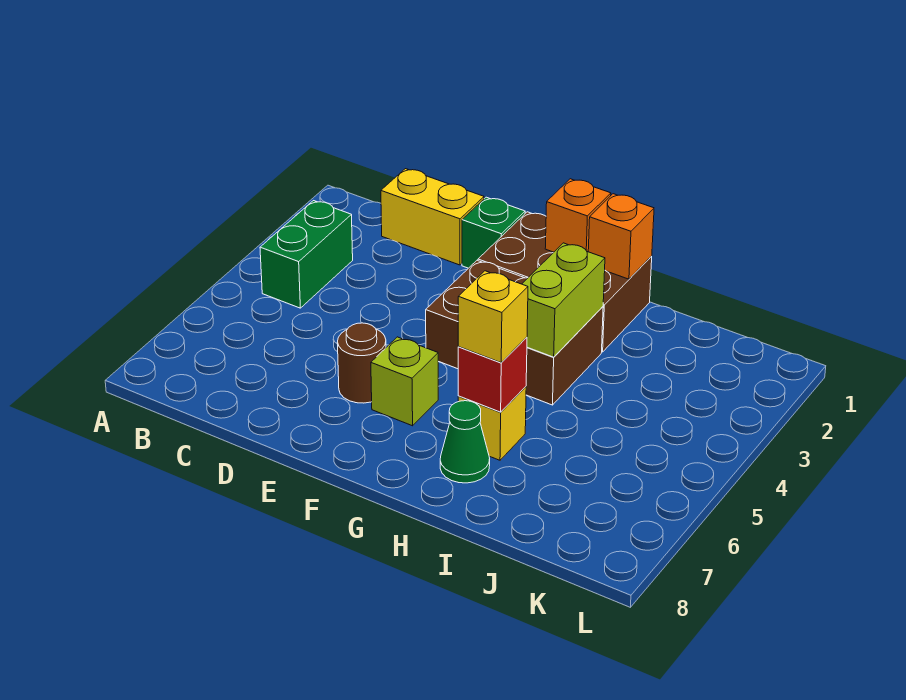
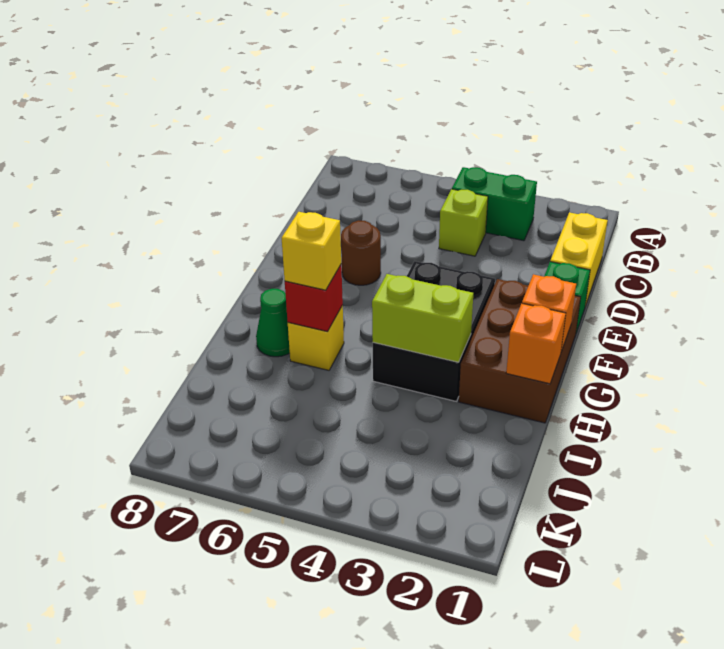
brown 2x3 brick [426,260,603,405] -> black 2x3 brick [373,261,495,401]
lime 1x1 brick [371,337,438,426] -> lime 1x1 brick moved to [439,189,488,256]

